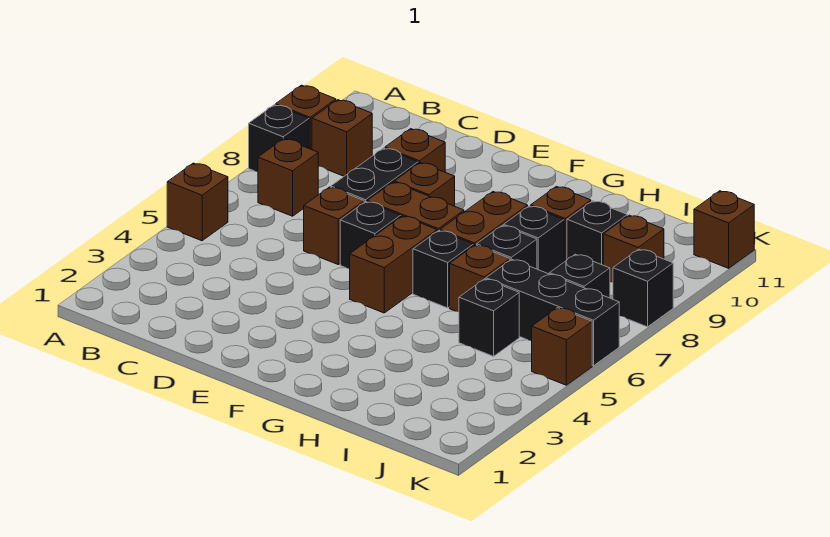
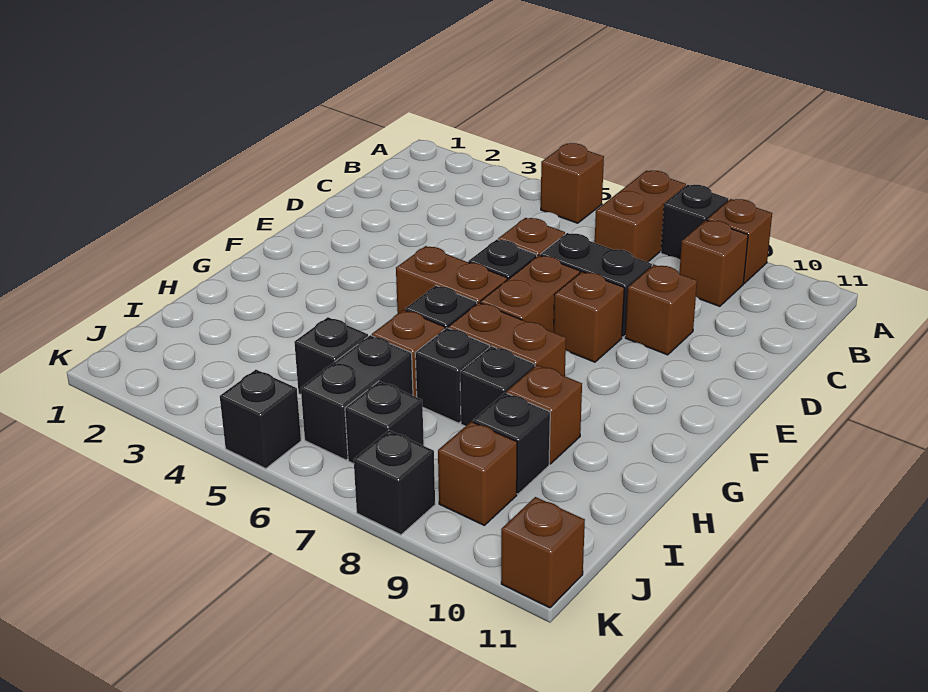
brown 1x1 brick [258,139,318,216] -> brown 1x2 brick [595,170,686,262]
black 1x3 brick [486,259,619,366] -> black 1x2 brick [301,335,413,460]
brown 1x1 brick [532,308,592,385] -> black 1x1 brick [220,370,301,469]

